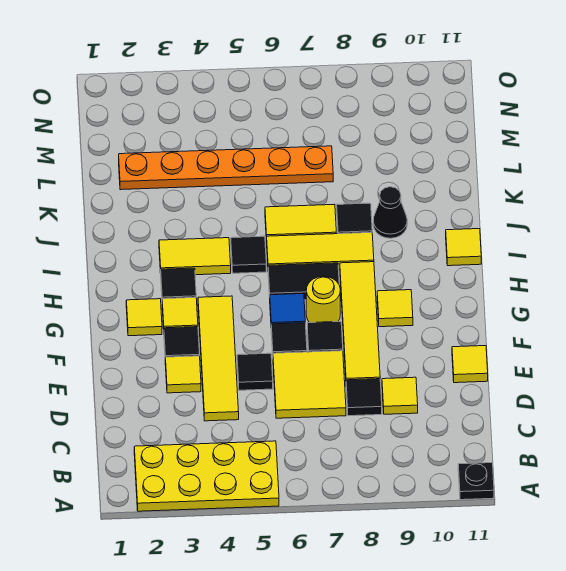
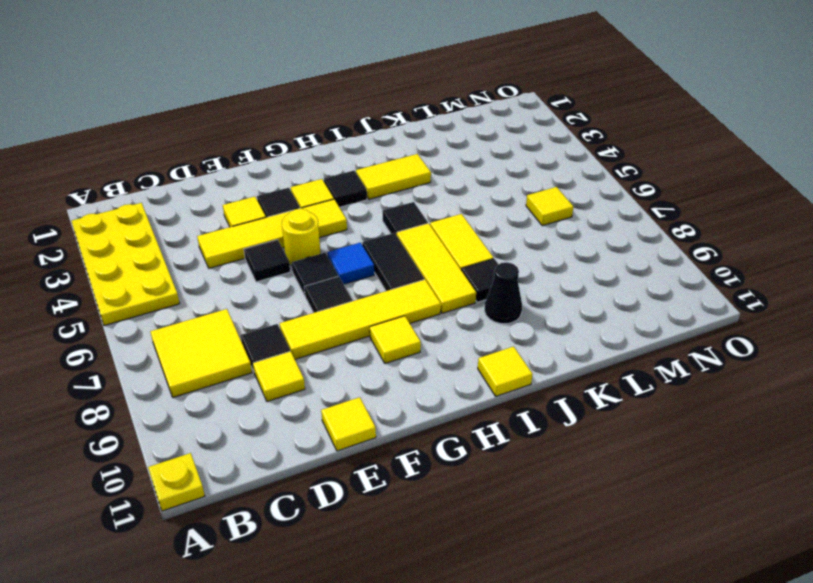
black 1x1 plate [458,463,494,500] -> yellow 1x1 plate [148,453,205,511]
yellow 2x2 tile [273,351,346,418] -> yellow 2x2 tile moved to [150,309,252,397]
yellow 1x1 tile [126,299,162,336] -> yellow 1x1 tile moved to [526,187,573,226]
yellow 1x1 round brick [306,276,340,323] -> yellow 1x1 round brick moved to [282,209,321,265]
yellow 1x2 tile [159,238,231,275] -> yellow 1x2 tile turned to [356,154,431,199]
orange 1x6 plate [119,146,333,190] -> none

